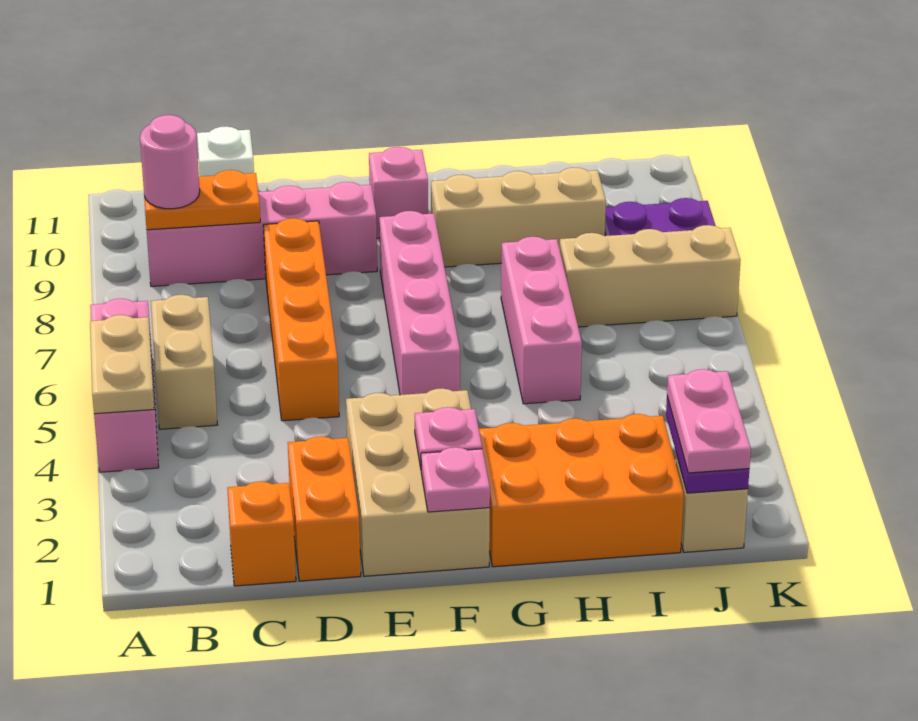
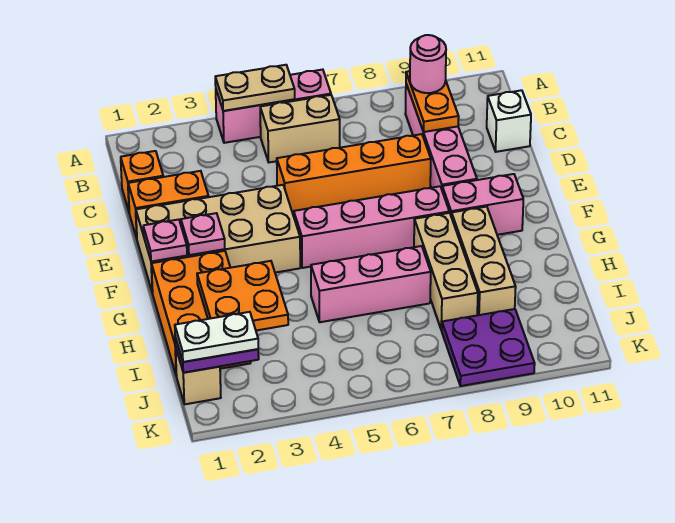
tan 2x3 brick [346,388,490,576] -> tan 2x4 brick [136,185,300,293]
pink 1x1 brick [369,147,428,238] -> pink 1x2 brick [442,174,523,235]
none -> orange 2x2 plate [197,261,288,330]
tan 1x3 brick [560,225,741,327] -> tan 1x3 brick moved to [414,213,478,330]
pink 1x2 plate [667,369,751,473] -> white 1x2 plate [175,312,258,362]

